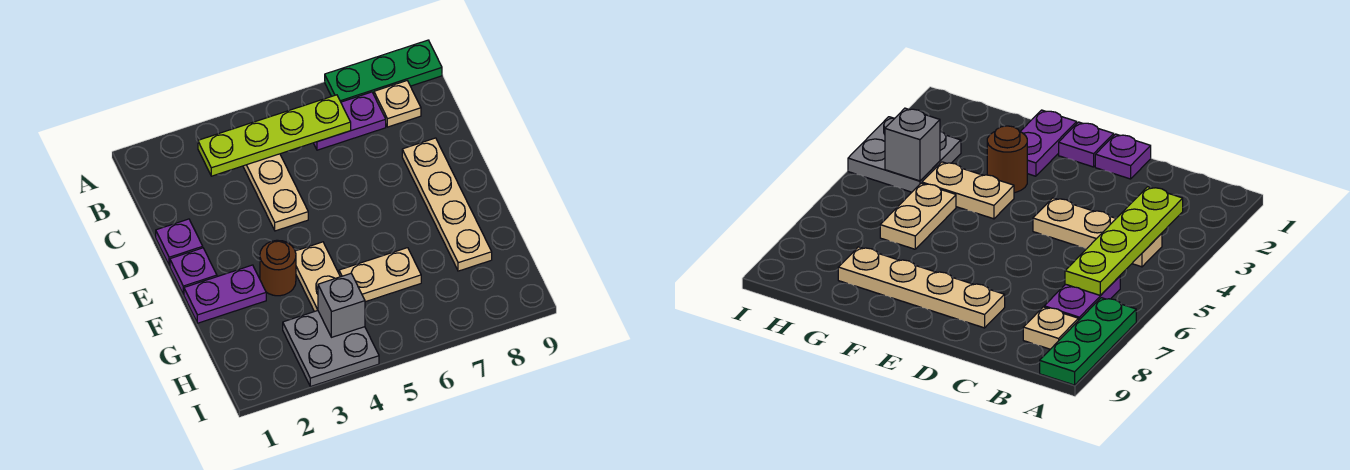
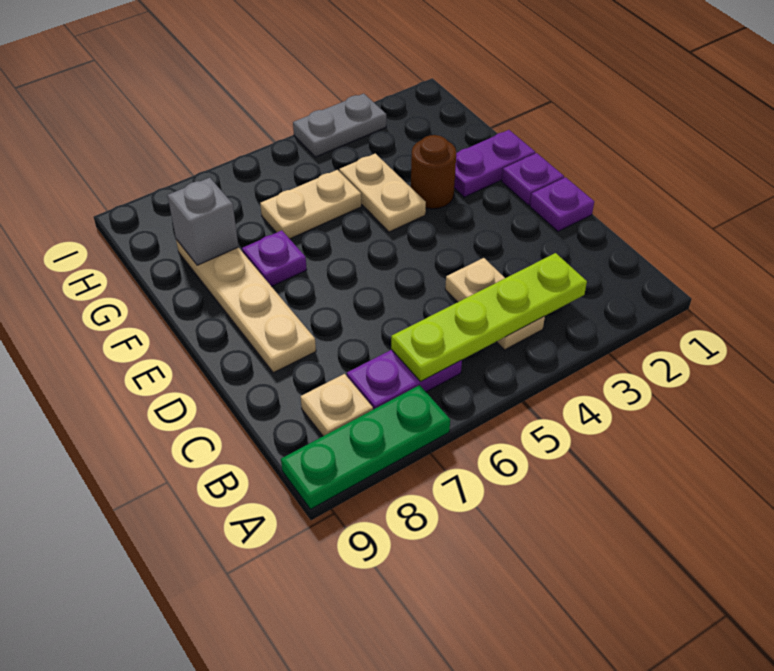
tan 1x3 plate [243,154,308,231] -> tan 1x2 plate [445,258,545,350]
none -> purple 1x1 plate [242,230,307,287]
grey 2x2 plate [283,310,379,387] -> grey 1x2 plate [293,94,386,157]
grey 1x1 brick [318,273,365,337] -> grey 1x1 brick moved to [167,178,239,265]

